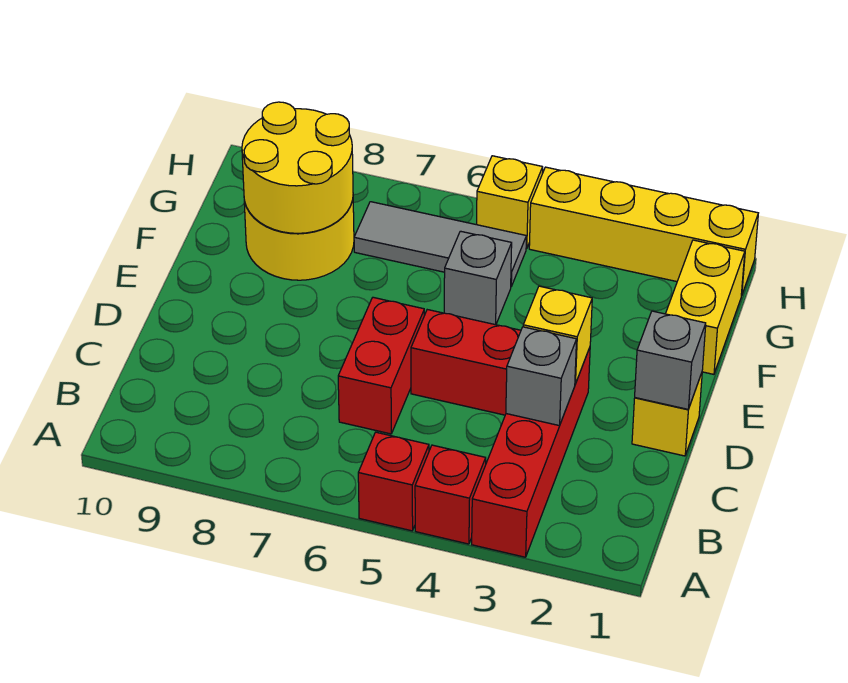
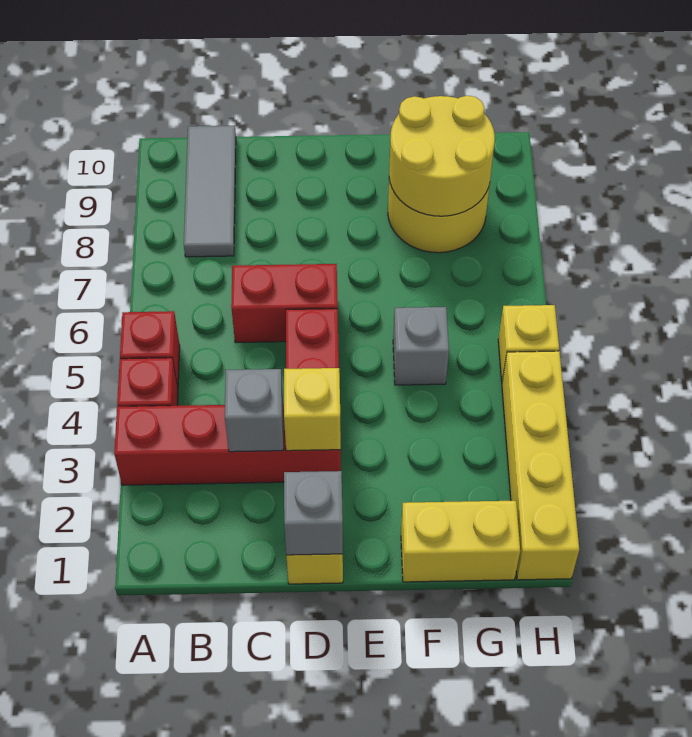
grey 1x3 tile [354,202,526,286] -> grey 1x3 tile moved to [184,126,236,257]

